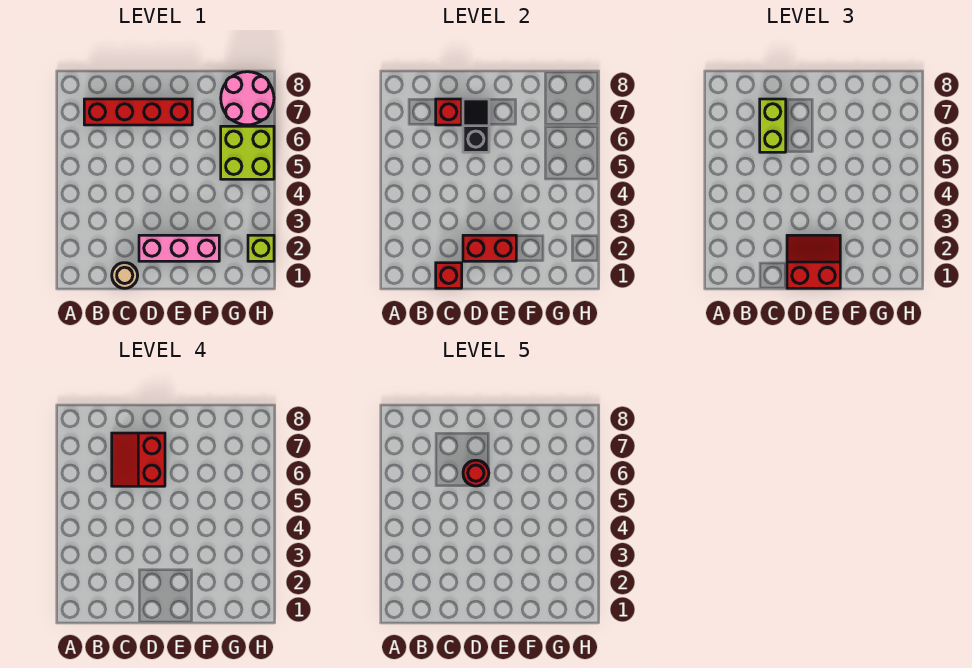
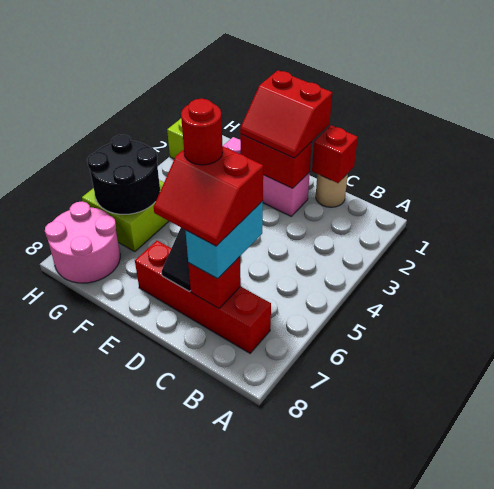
lime 1x2 brick [760,99,786,152] -> cyan 1x2 brick [185,201,263,279]
red 2x2 slope [112,433,165,486] -> red 2x2 slope turned to [154,146,263,246]
none -> black 2x2 round brick [87,135,160,214]

